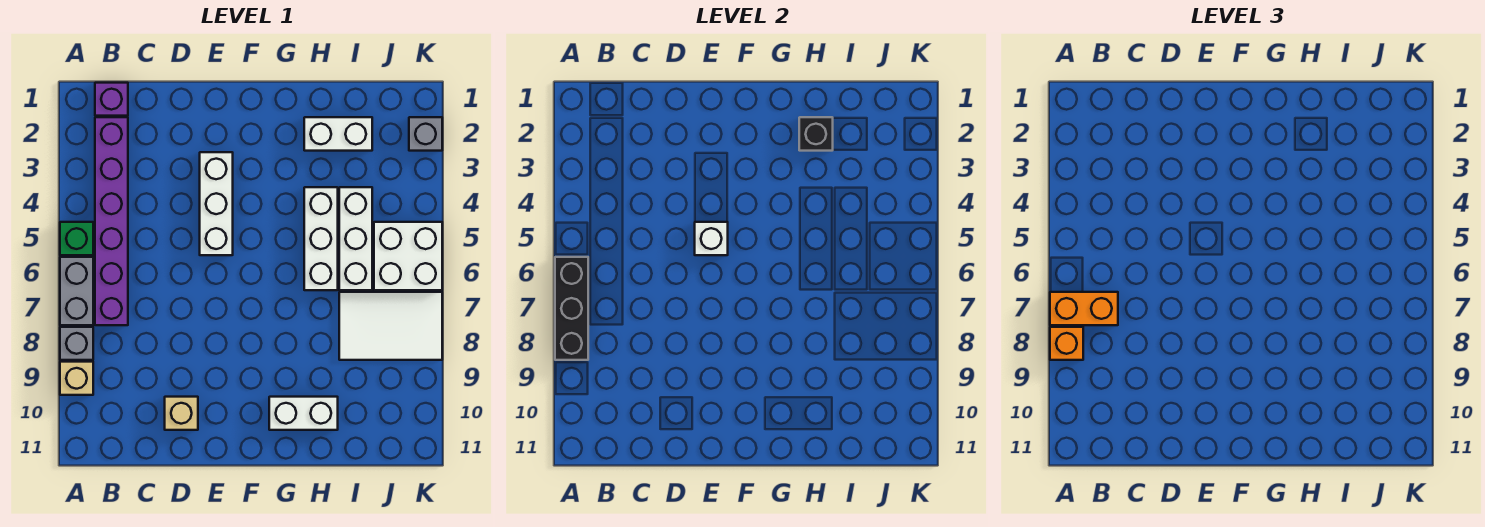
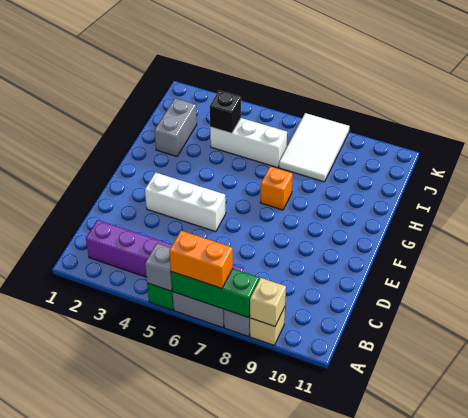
black 1x3 brick [555,257,588,360] -> green 1x3 brick [171,269,259,317]
orange 1x2 brick [1050,292,1118,325] -> orange 1x2 brick turned to [169,231,233,288]
orange 1x1 brick [1050,327,1083,360] -> orange 1x1 brick moved to [261,166,293,210]
purple 1x1 brick [95,83,128,116] -> none
tan 1x1 brick [165,397,198,430] -> tan 1x1 brick moved to [250,278,286,326]
white 1x1 brick [695,222,728,255] -> none
white 1x2 brick [269,397,338,430] -> none
white 1x2 brick [304,117,372,151] -> grey 1x2 brick [154,98,197,156]
black 1x1 brick [799,117,833,151] -> black 1x1 brick moved to [210,90,241,133]
white 1x3 brick [304,187,338,290] -> none
white 2x2 brick [374,222,442,290] -> none
grey 1x1 brick [409,117,442,151] -> grey 1x1 brick moved to [145,244,172,291]

